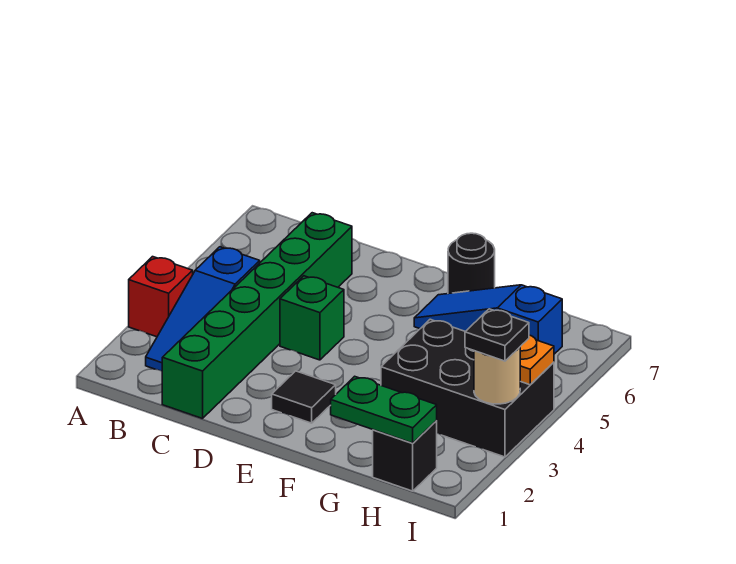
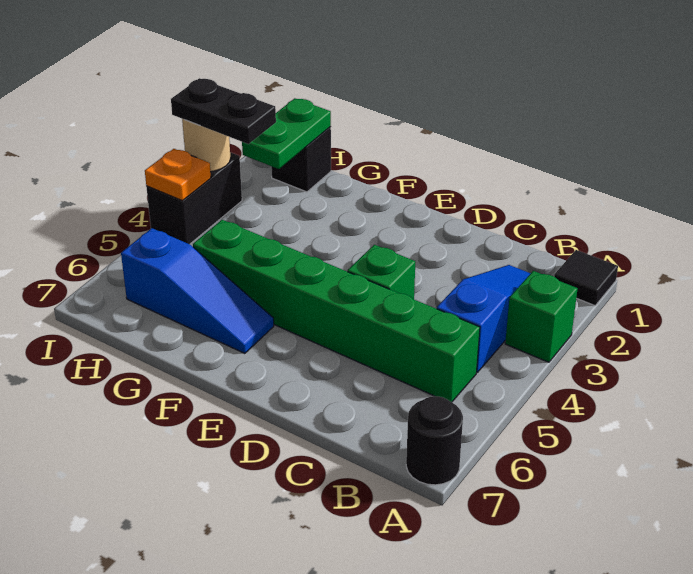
red 1x1 brick [129,257,193,337] -> green 1x1 brick [505,271,578,362]
green 1x6 brick [162,213,352,419] -> green 1x6 brick turned to [193,220,480,402]
black 1x1 tile [272,371,336,423] -> black 1x1 tile moved to [554,250,618,306]
black 1x1 round brick [448,233,495,294] -> black 1x1 round brick moved to [406,396,463,485]
green 1x2 plate [331,376,437,443] -> green 1x2 plate turned to [242,98,331,169]
black 2x3 brick [381,319,554,457] -> black 1x2 brick [146,152,242,244]
black 1x1 plate [465,309,529,361] -> black 1x2 plate [171,78,276,144]

